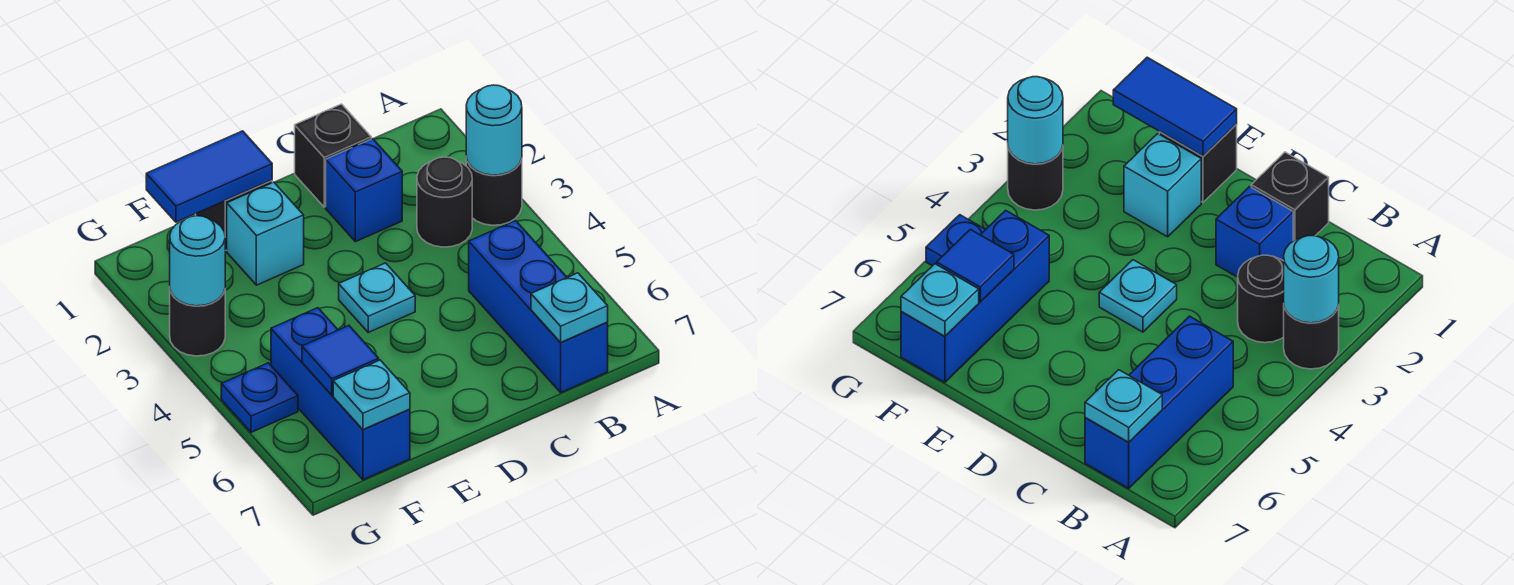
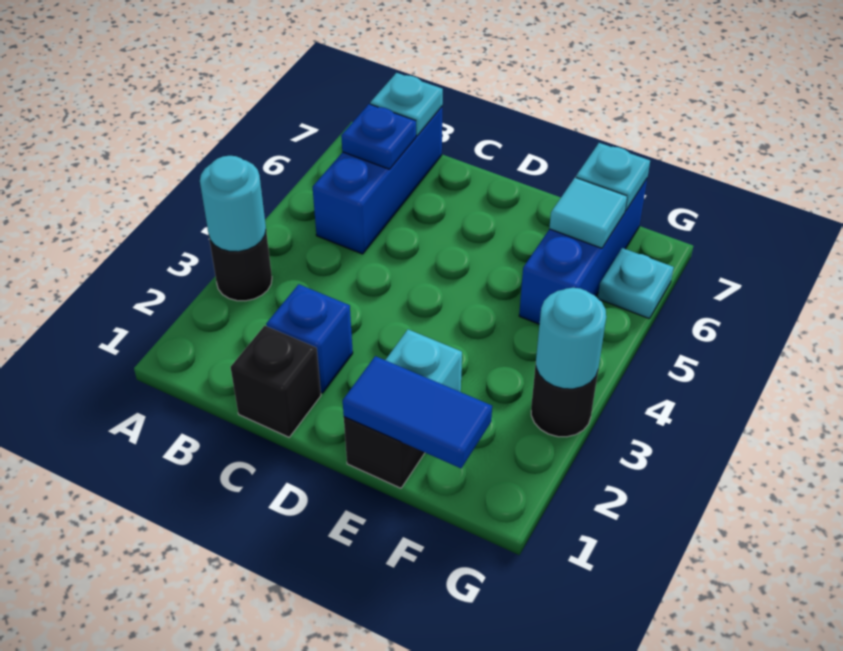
black 1x1 round brick [417,157,472,247] -> none
cyan 1x1 plate [339,263,415,332] -> cyan 1x1 plate moved to [598,248,674,319]
blue 1x1 tile [302,326,379,395] -> cyan 1x1 tile [549,178,627,248]
blue 1x1 plate [221,363,298,432] -> blue 1x1 plate moved to [341,104,416,169]

